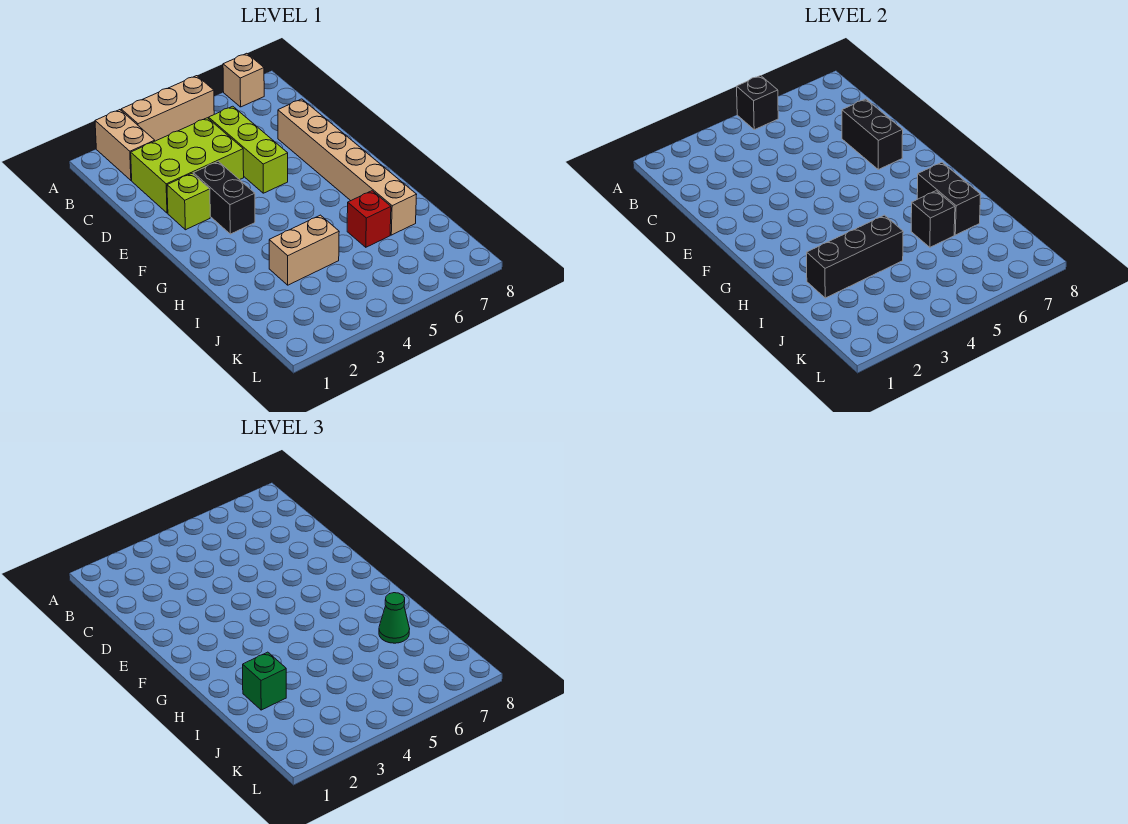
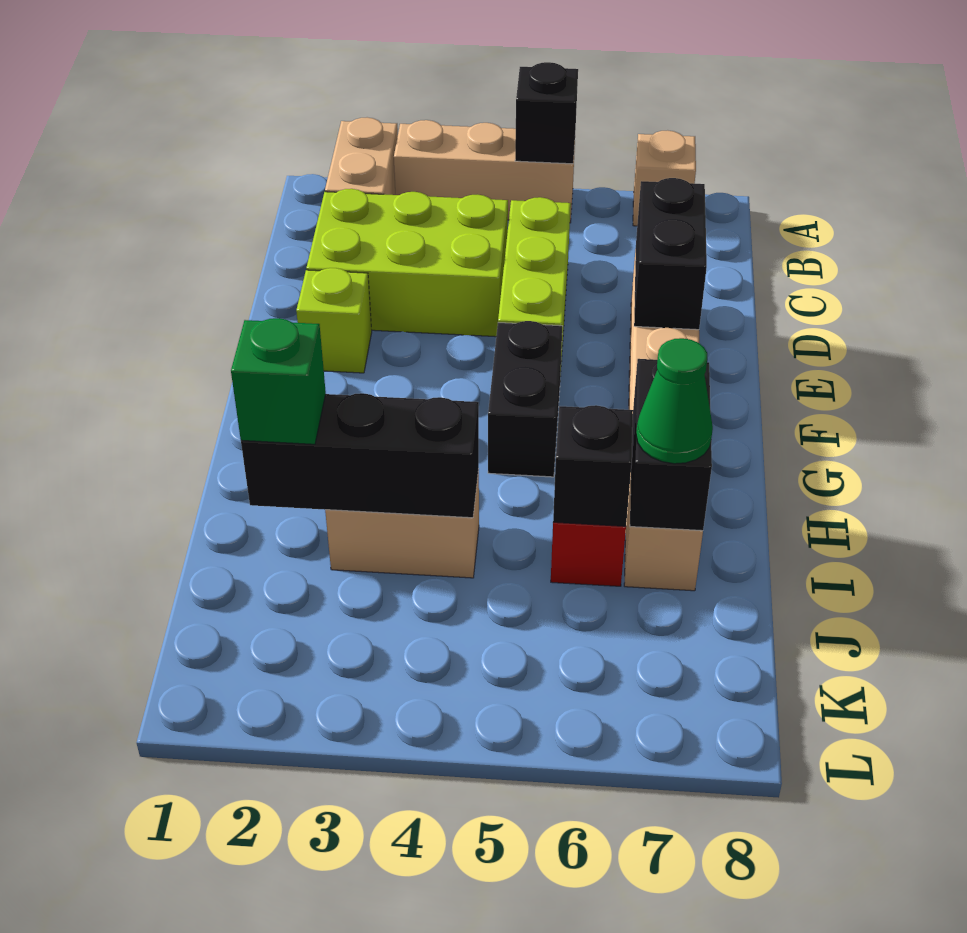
black 1x2 brick [193,161,255,234] -> black 1x2 brick moved to [488,321,562,477]

